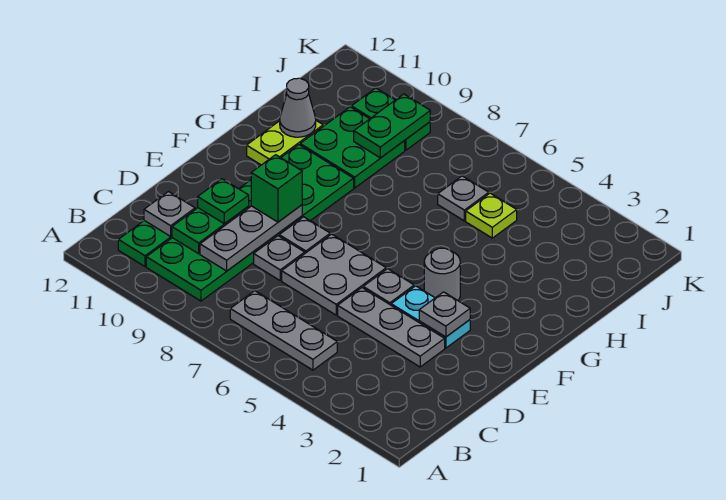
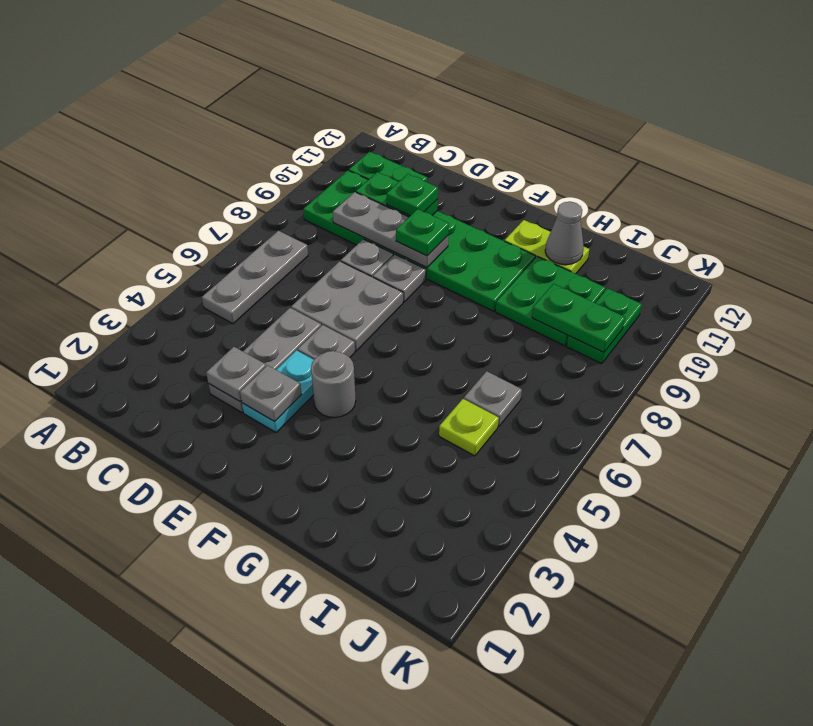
grey 1x1 plate [144,192,195,236] -> grey 1x1 plate moved to [206,347,266,402]
green 1x1 brick [251,155,302,222] -> green 1x1 plate [396,209,449,256]

